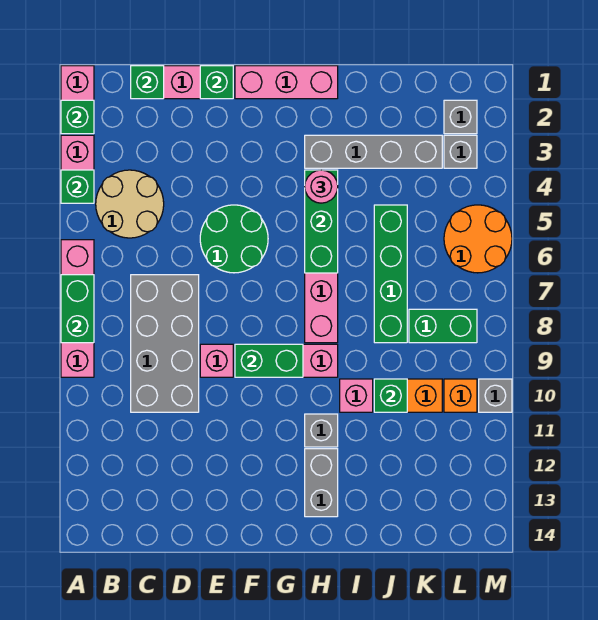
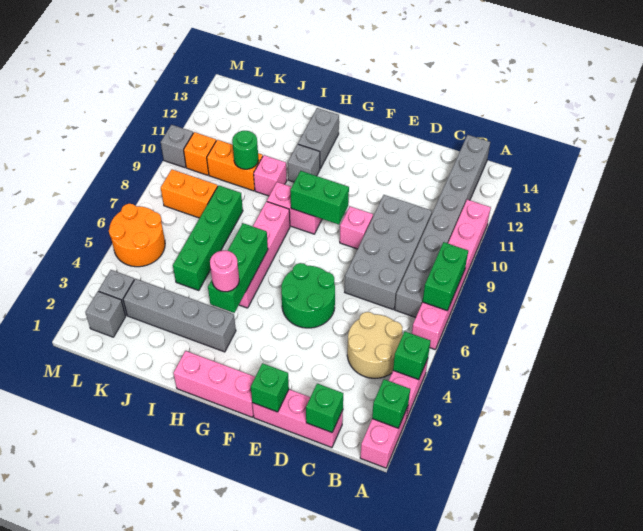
pink 1x4 brick [61,240,94,377] -> pink 1x6 brick [412,200,491,349]
none -> grey 1x8 brick [395,135,490,317]
green 1x1 brick [374,379,407,412] -> green 1x1 round brick [232,131,258,169]
green 1x2 brick [409,309,477,343] -> orange 1x2 brick [161,170,218,218]

